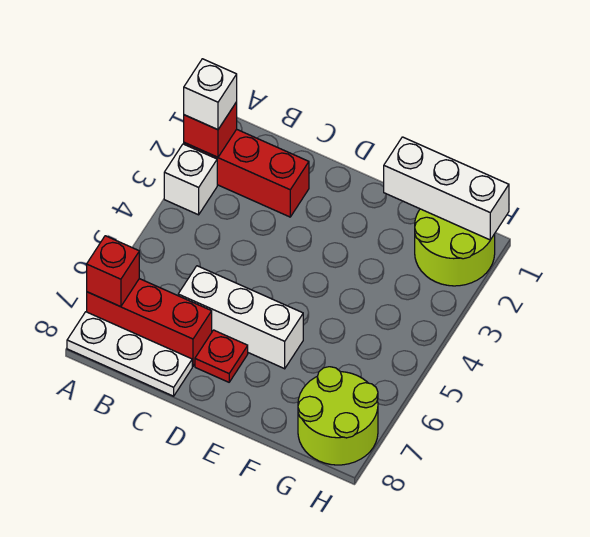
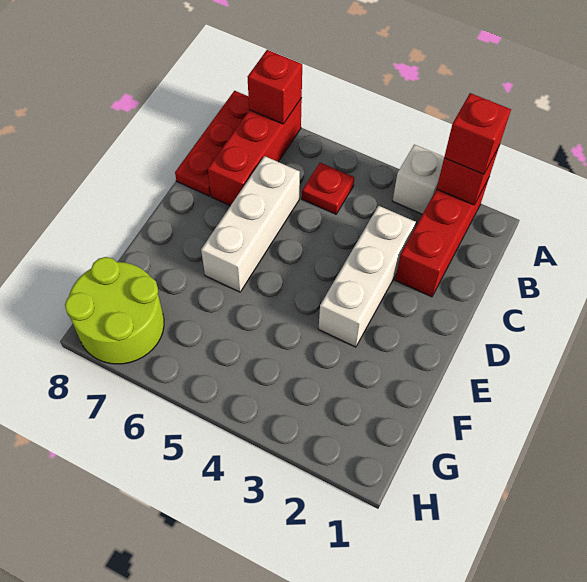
white 1x1 brick [184,59,237,130] -> red 1x1 brick [444,93,511,174]
white 1x3 plate [67,312,192,396] -> red 1x3 plate [175,91,249,196]
red 1x1 plate [195,330,248,382] -> red 1x1 plate moved to [302,163,354,214]
white 1x3 brick [384,137,509,240] -> white 1x3 brick moved to [318,206,416,347]
lime 2x2 round brick [415,209,495,286] -> none

